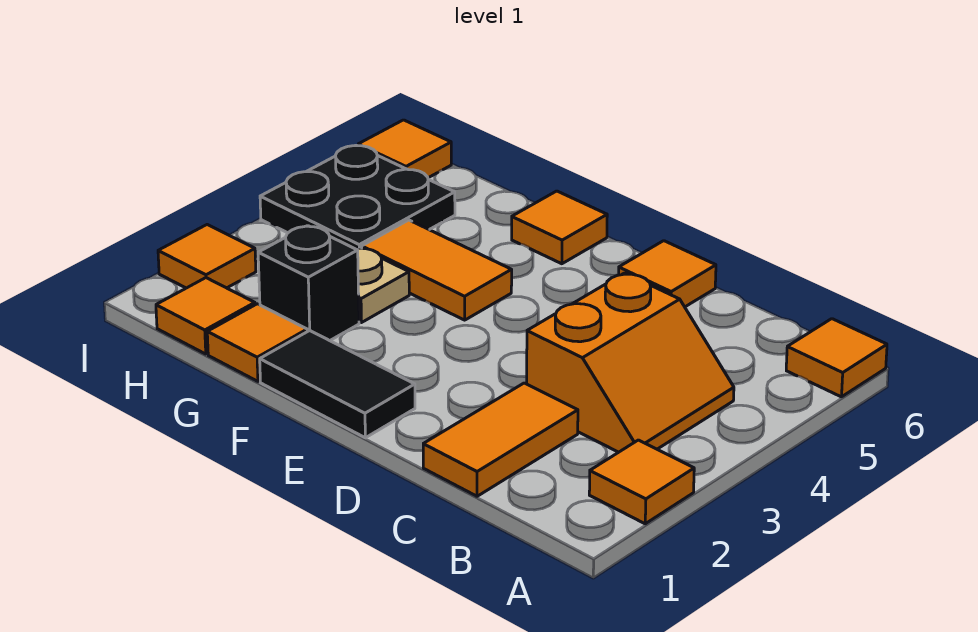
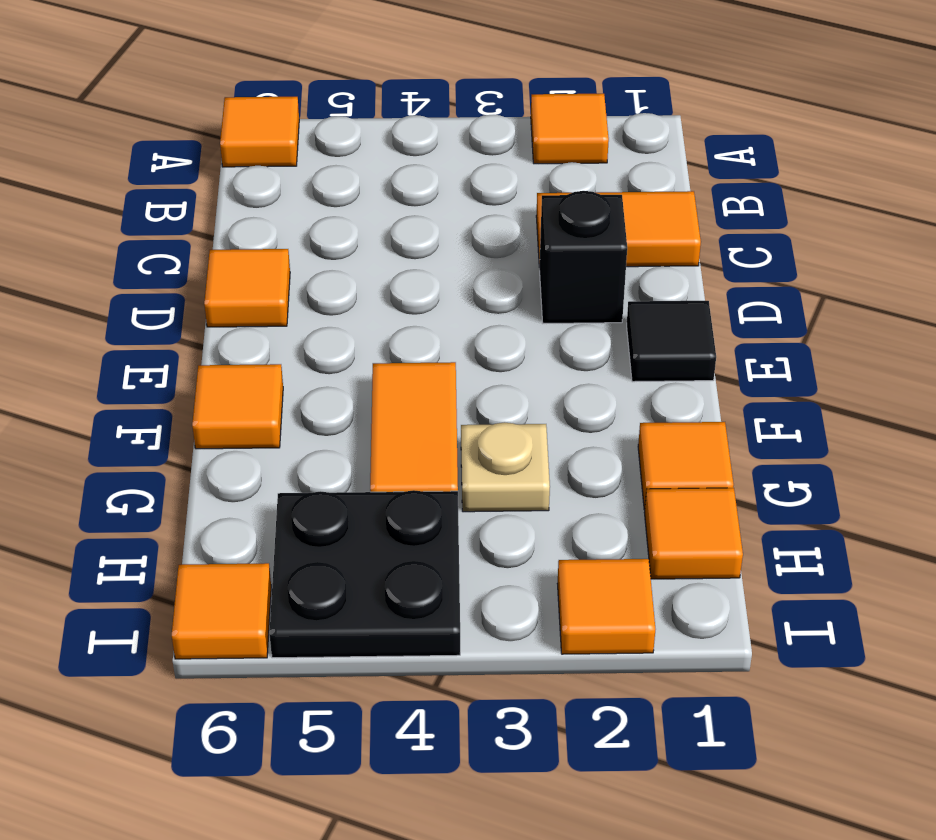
orange 2x2 slope [527,273,734,452] -> none
black 1x2 tile [260,331,415,438] -> black 1x1 tile [627,301,716,382]
black 1x1 brick [258,226,359,341] -> black 1x1 brick moved to [540,191,627,323]

